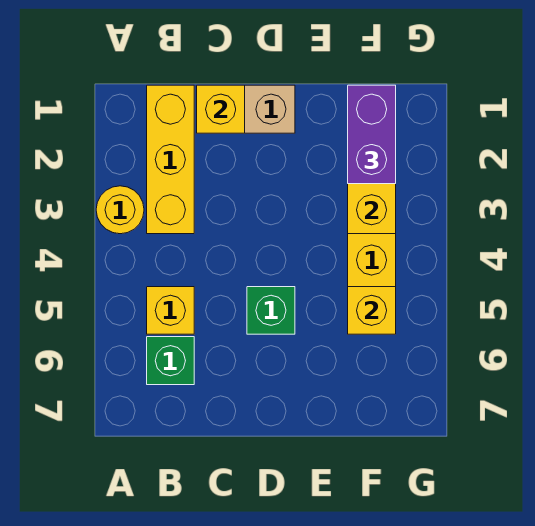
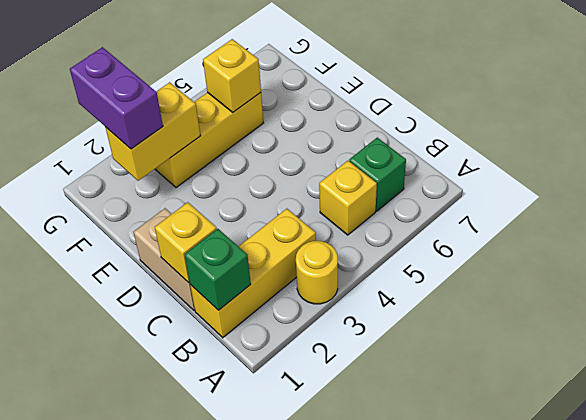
green 1x1 brick [247,287,295,334] -> green 1x1 brick moved to [185,229,251,310]
purple 1x2 brick [348,85,396,184] -> purple 1x2 brick turned to [70,47,163,149]

